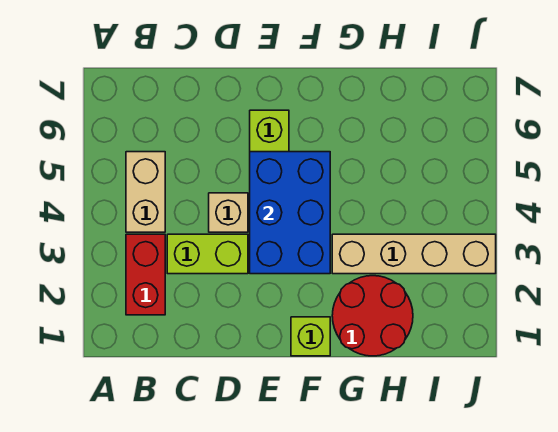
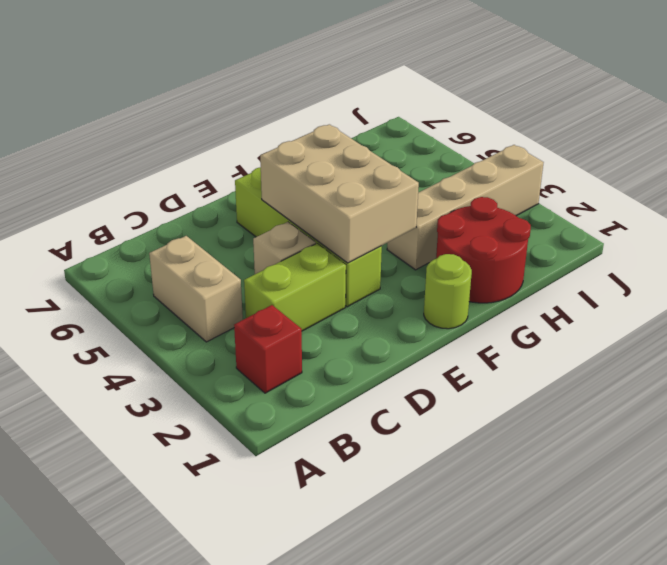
red 1x2 brick [126,234,165,315] -> red 1x1 brick [234,305,302,393]
blue 2x3 brick [250,152,330,274] -> tan 2x3 brick [260,124,419,263]
lime 1x1 brick [291,317,330,356] -> lime 1x1 round brick [424,254,472,329]

